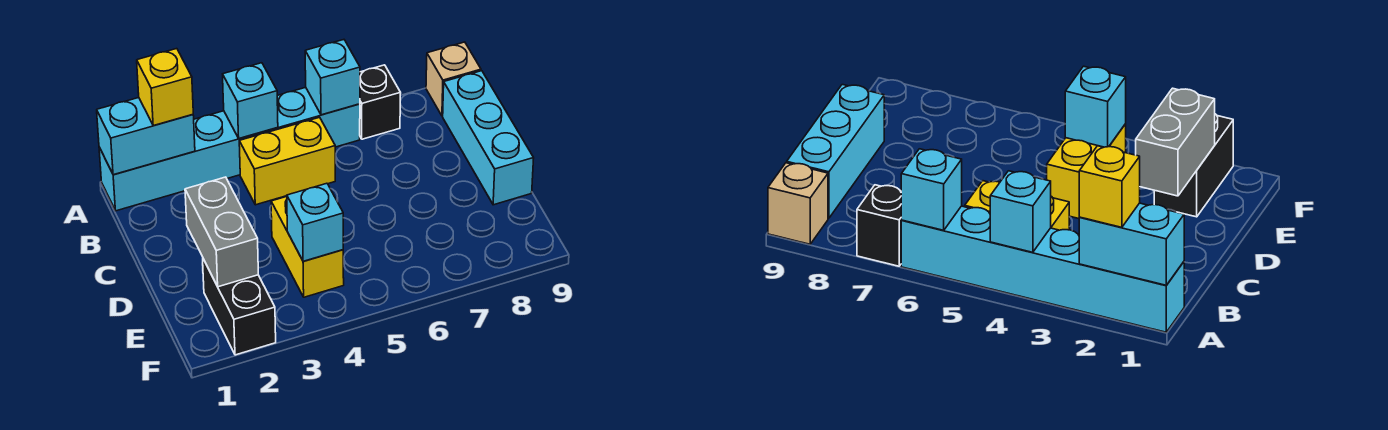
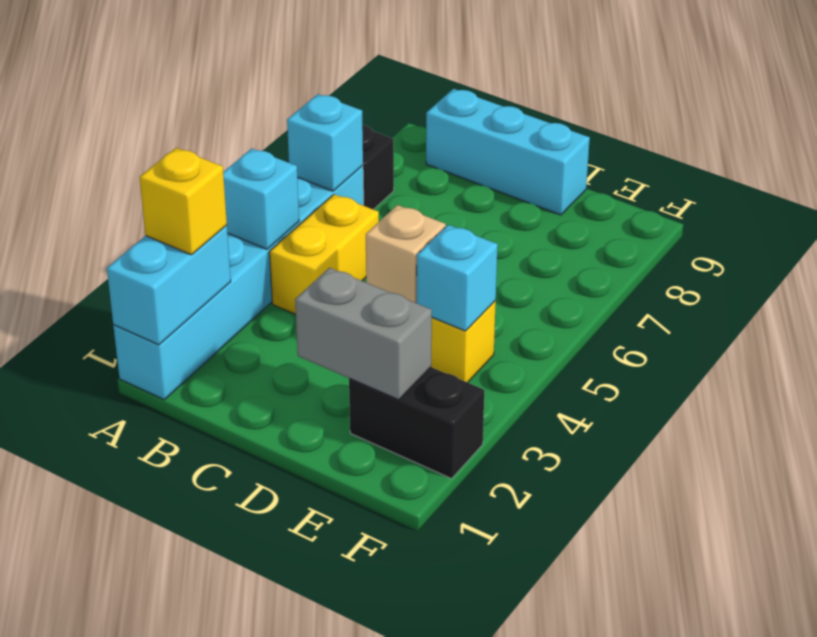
tan 1x1 brick [426,42,481,116] -> tan 1x1 brick moved to [366,205,446,303]

